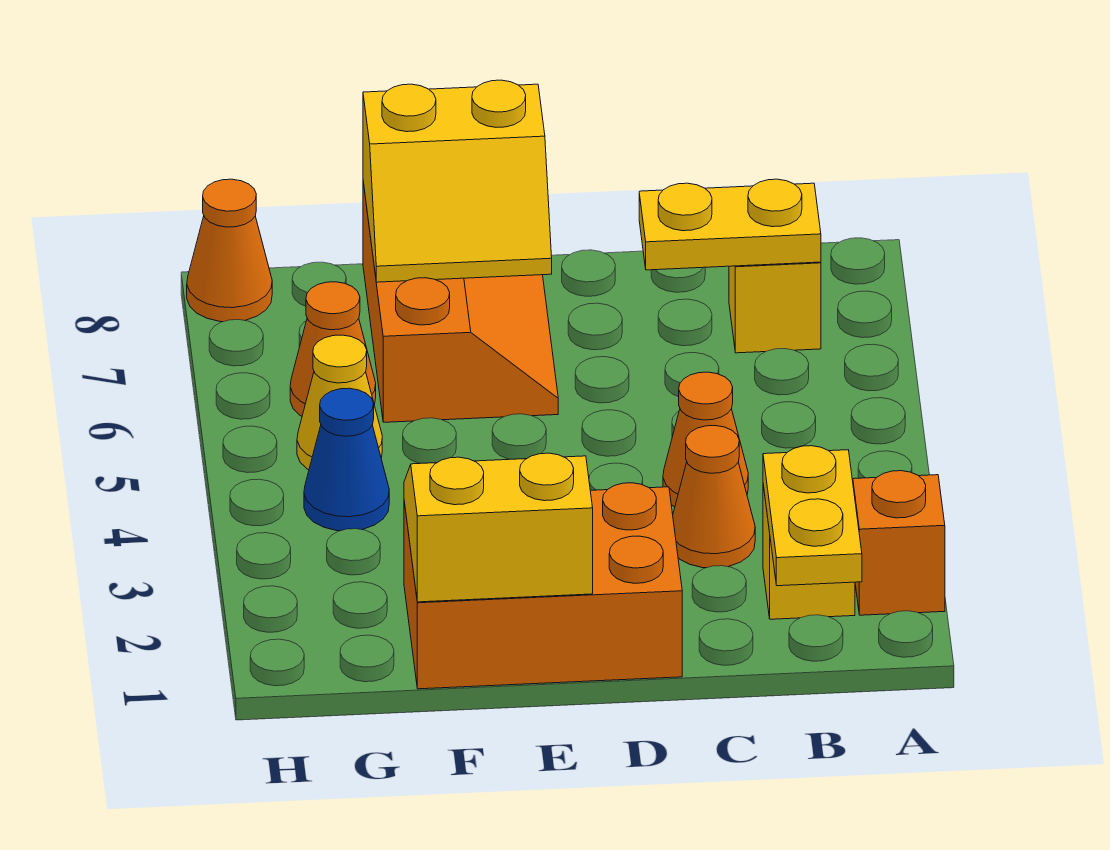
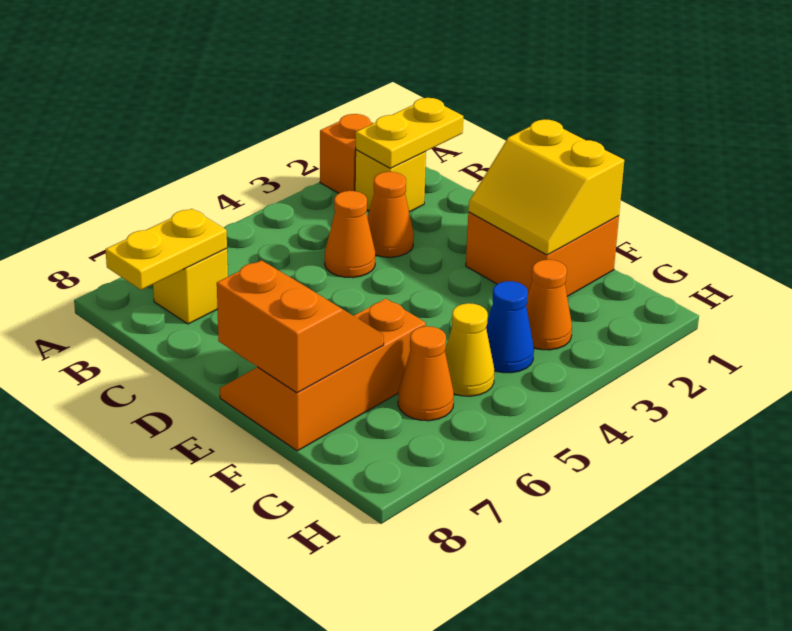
yellow 1x2 plate [639,179,821,270] -> yellow 1x2 plate turned to [106,209,227,290]
orange 2x3 brick [404,483,682,689] -> orange 2x2 brick [466,212,619,296]
yellow 2x2 slope [363,80,552,282] -> orange 2x2 slope [217,260,384,393]
orange 1x1 cone [187,179,272,322] -> orange 1x1 cone moved to [526,260,572,350]

